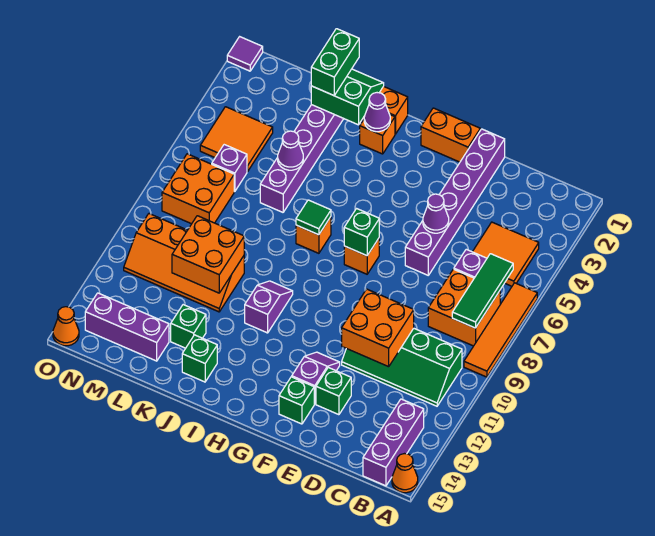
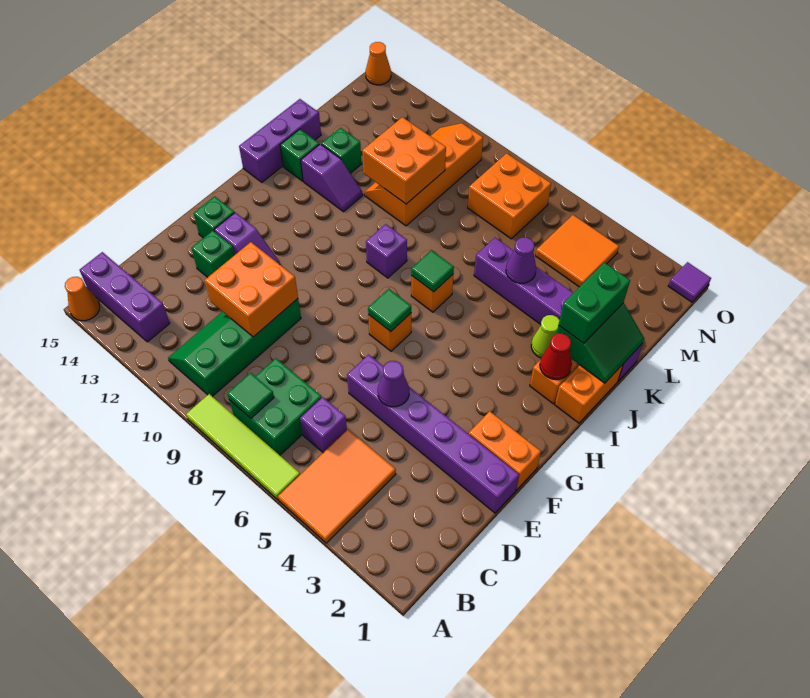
orange 1x4 tile [464,283,537,377] -> lime 1x4 tile [186,394,300,500]
orange 2x2 tile [473,222,539,286] -> orange 2x3 tile [278,430,396,543]
green 1x3 tile [452,254,513,328] -> green 1x1 tile [227,373,274,418]
orange 2x2 brick [428,269,500,346] -> green 2x2 brick [229,358,322,455]
orange 1x2 brick [421,108,480,162] -> orange 1x2 brick turned to [469,411,541,490]
green 1x1 brick [344,209,379,256] -> green 1x1 tile [368,289,411,332]
purple 1x1 cone [364,93,390,132] -> red 1x1 cone [540,334,572,379]
purple 1x2 slope [245,281,293,333] -> purple 1x2 slope moved to [301,144,363,212]
none -> lime 1x1 cone [531,315,559,358]
green 1x2 brick [311,29,359,96] -> green 1x2 brick turned to [559,263,630,343]
purple 1x3 brick [85,293,169,361] -> purple 1x3 brick moved to [239,99,321,182]
purple 1x1 brick [212,145,247,192] -> purple 1x1 brick moved to [366,224,407,278]

